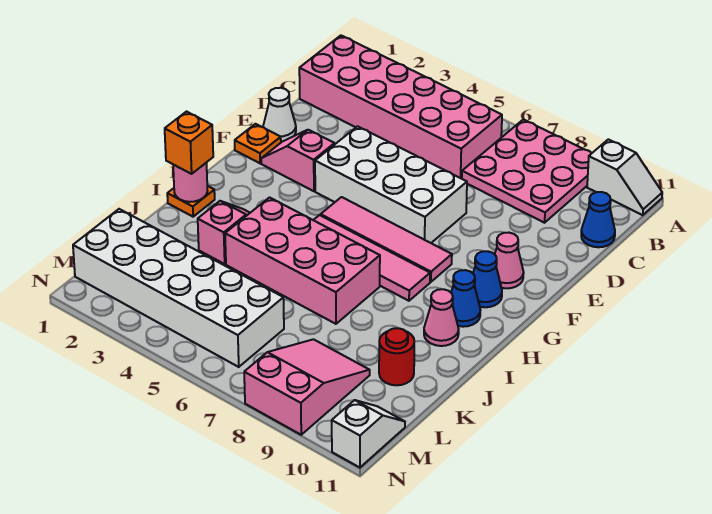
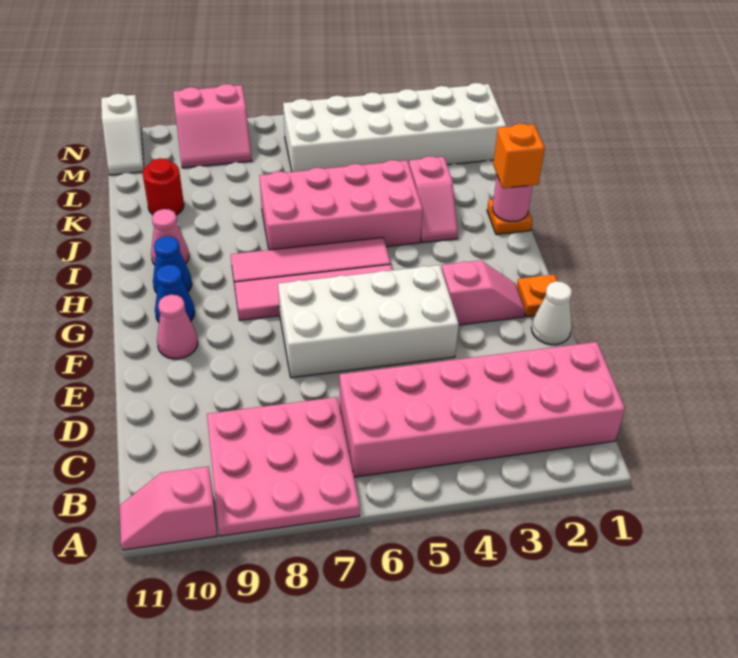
white 1x2 slope [587,139,662,215] -> pink 1x2 slope [120,466,217,550]
blue 1x1 cone [581,192,615,247] -> none
pink 2x3 slope [244,339,370,435] -> pink 2x2 slope [173,84,252,168]

